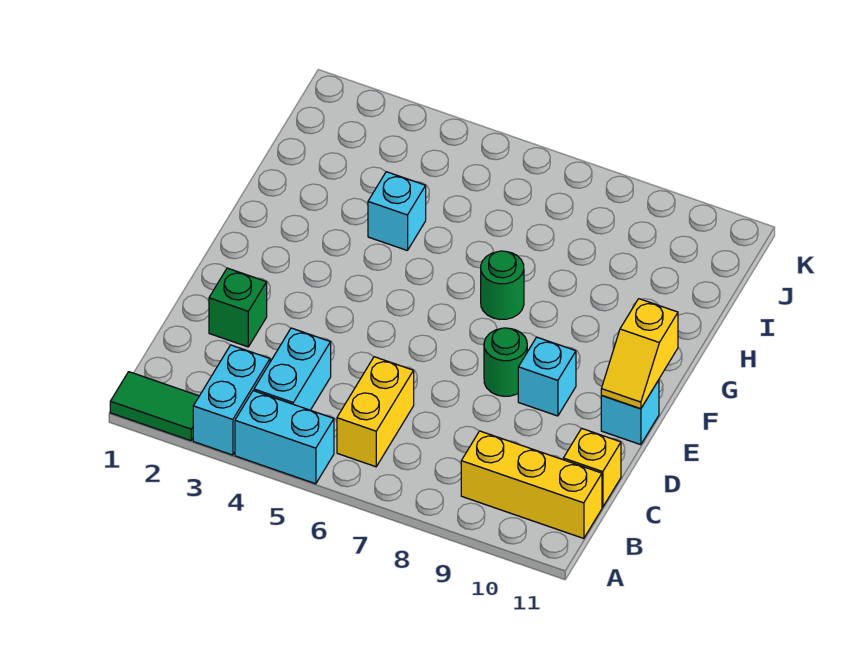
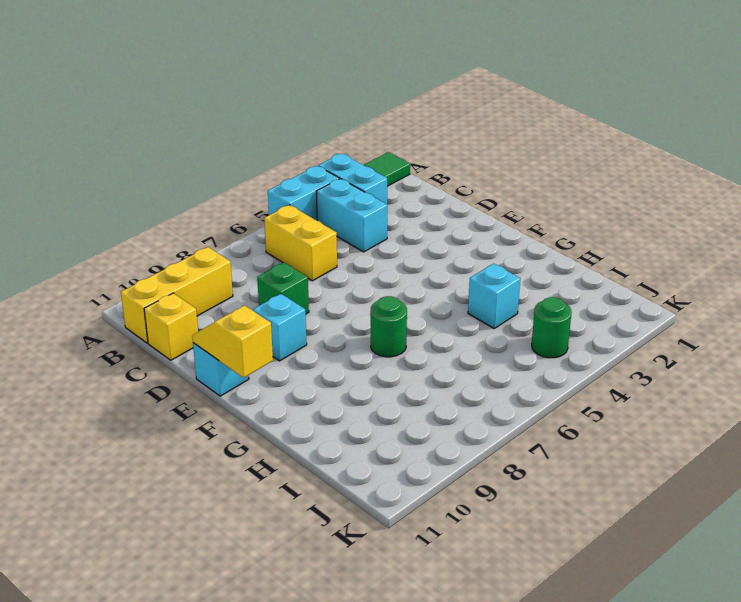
green 1x1 brick [209,268,267,347] -> green 1x1 brick moved to [257,262,309,314]
green 1x1 round brick [484,328,527,396] -> green 1x1 round brick moved to [532,297,572,358]

